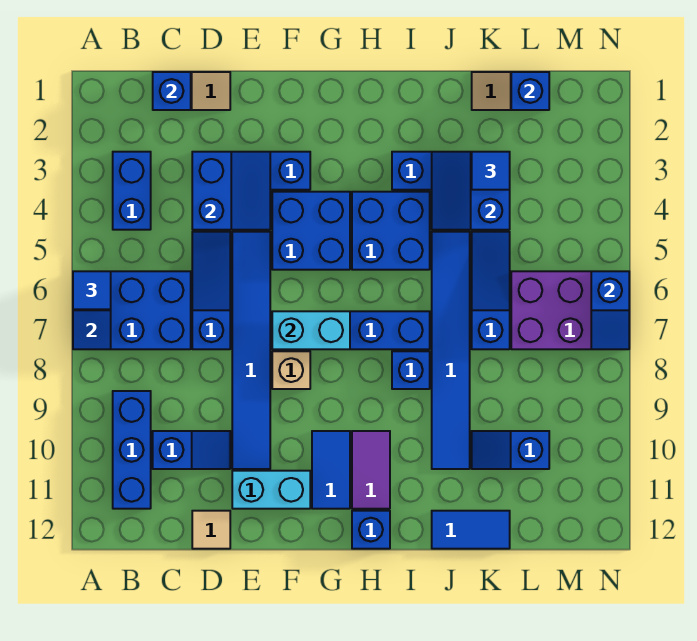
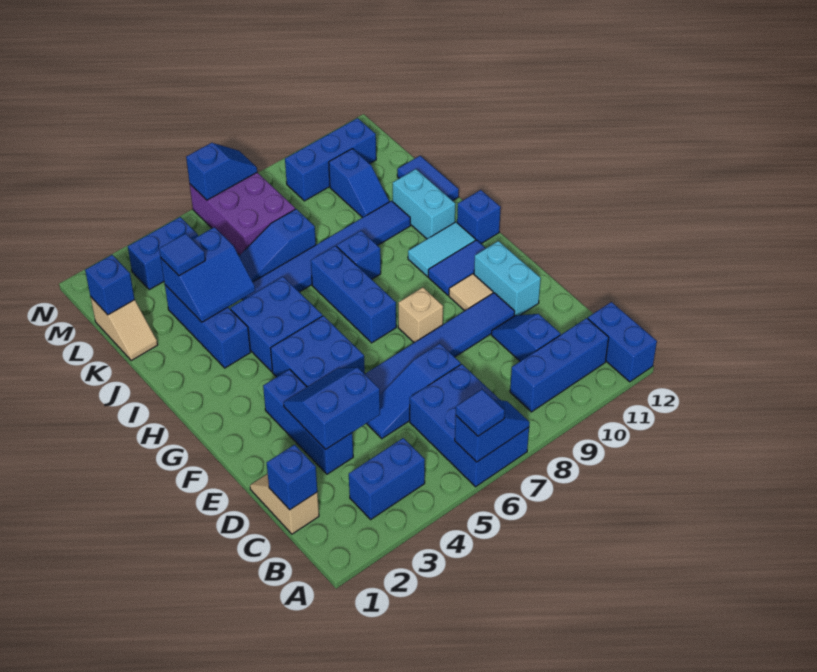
none -> blue 1x2 brick [588,302,657,382]
tan 1x1 tile [192,511,230,549] -> tan 1x1 tile moved to [449,274,493,311]
cyan 1x2 brick [272,311,350,349] -> cyan 1x2 brick moved to [393,169,455,239]
purple 1x2 tile [352,431,390,509] -> cyan 1x2 tile [408,222,475,276]
none -> blue 1x2 brick [128,217,198,290]
none -> blue 1x3 brick [285,118,376,201]

